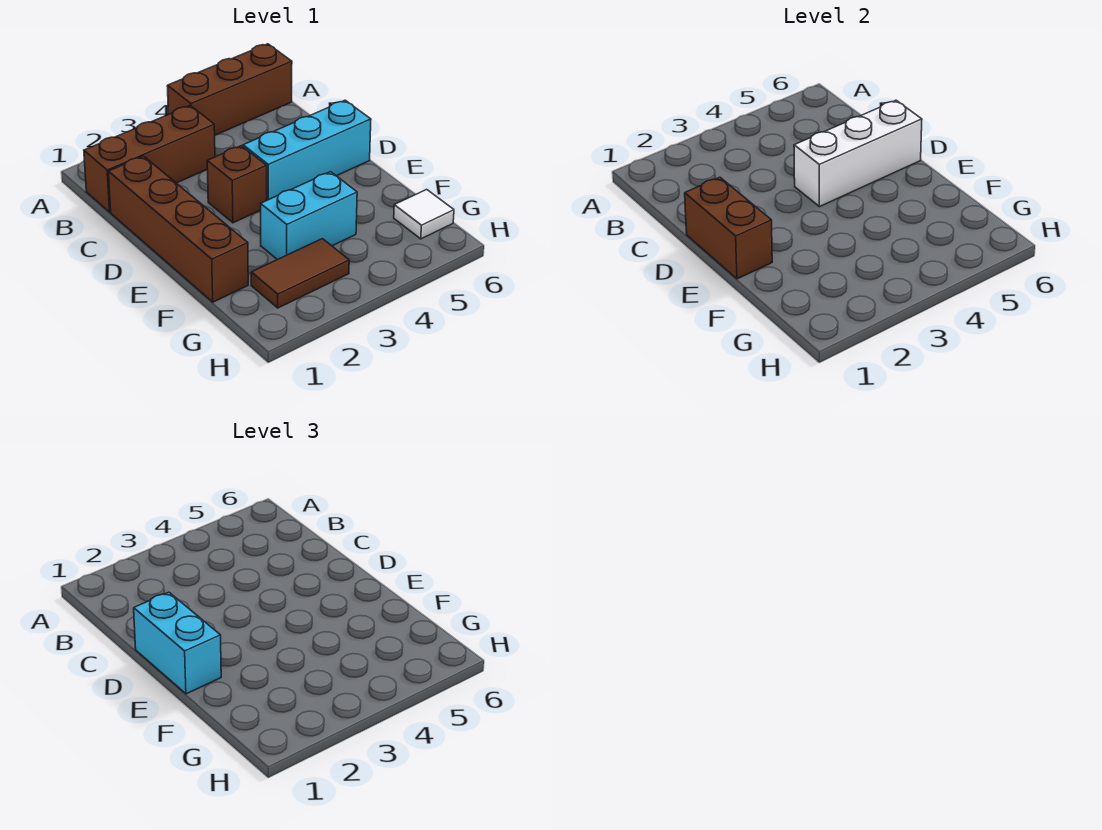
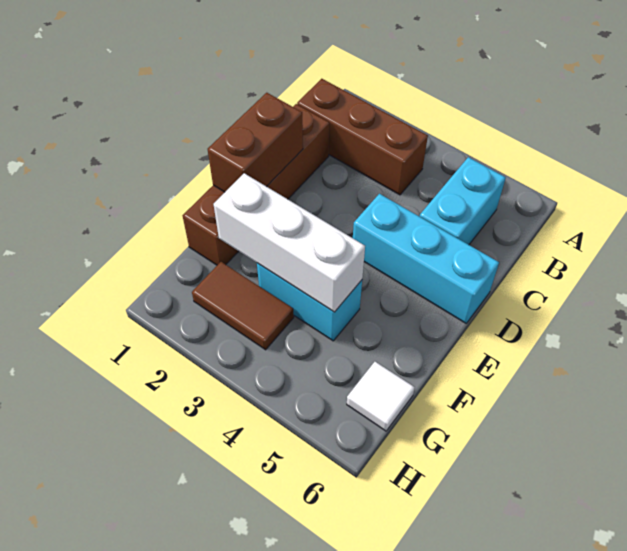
brown 1x3 brick [167,44,292,135] -> none
cyan 1x2 brick [134,592,221,694] -> cyan 1x2 brick moved to [420,157,506,245]
brown 1x1 brick [207,146,267,223] -> none
white 1x3 brick [794,100,922,207] -> white 1x3 brick moved to [214,173,365,312]

